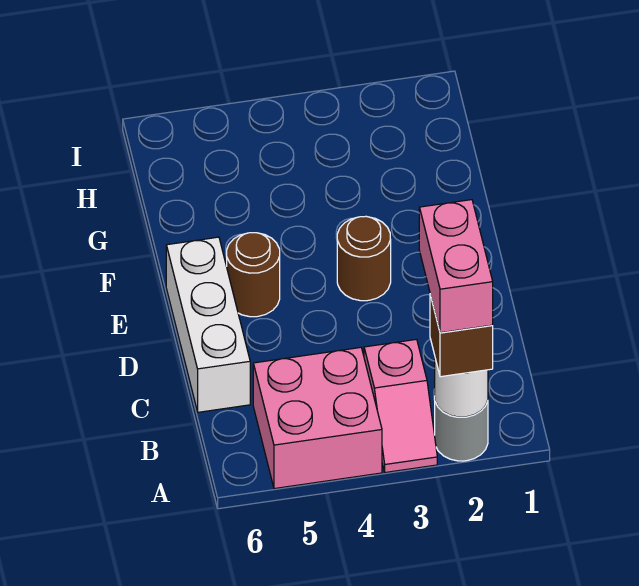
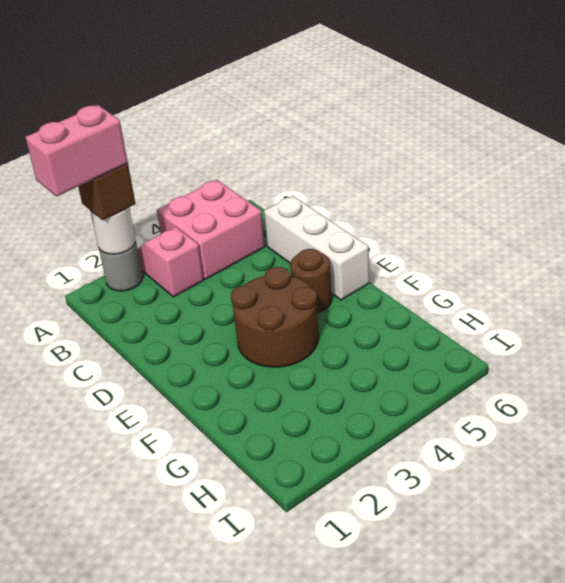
pink 1x2 brick [419,200,493,333] -> pink 1x2 brick turned to [25,105,128,197]
brown 1x1 round brick [337,216,391,301] -> brown 2x2 round brick [231,267,319,367]

